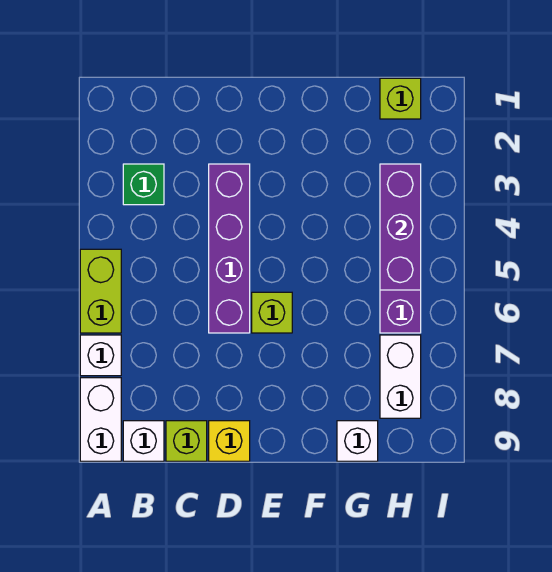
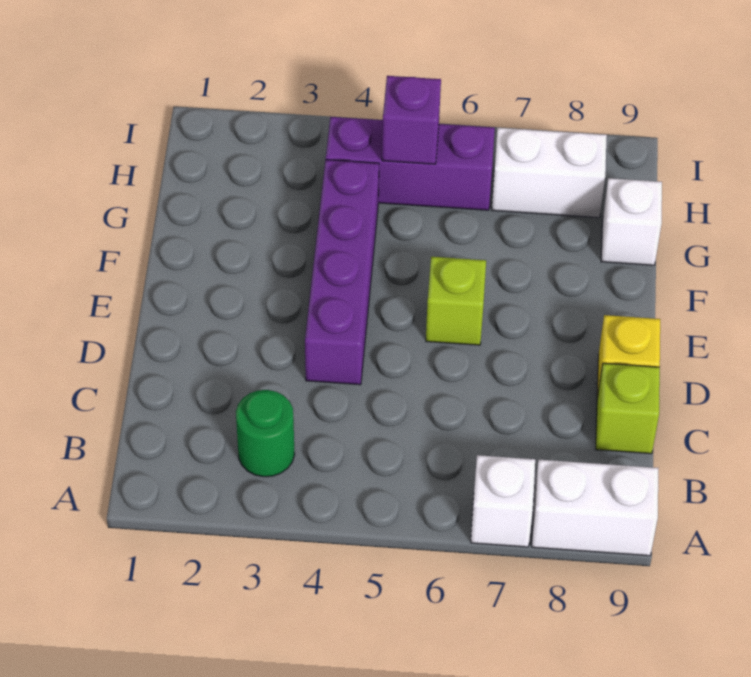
lime 1x2 brick [80,249,121,333] -> none
green 1x1 brick [123,164,164,205] -> green 1x1 round brick [236,390,295,477]
white 1x1 brick [123,421,164,461] -> none
purple 1x4 brick [209,164,250,333] -> purple 1x4 brick turned to [305,160,379,385]
lime 1x1 brick [380,78,421,119] -> none
purple 1x3 brick [380,164,421,290] -> purple 1x1 brick [382,76,441,164]

